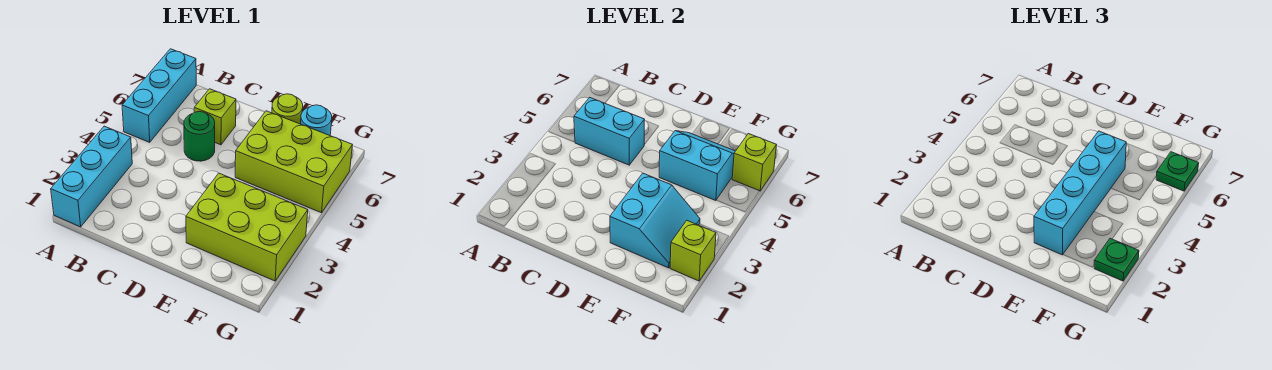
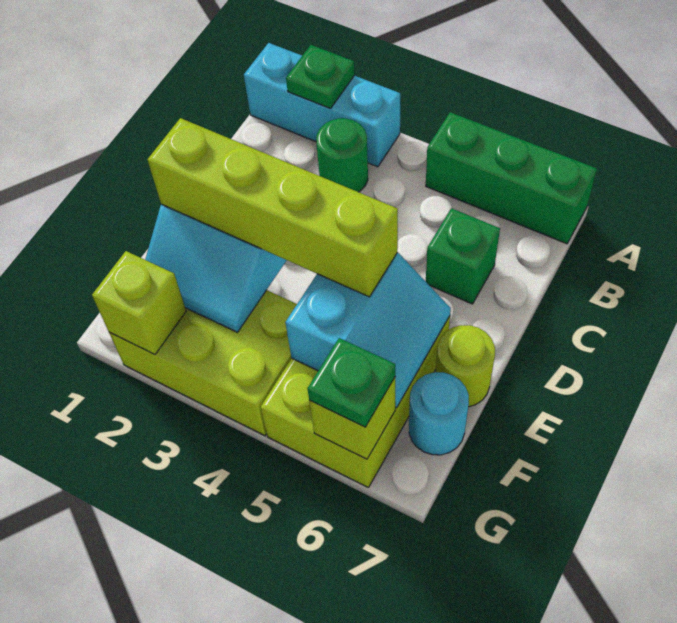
cyan 1x3 brick [122,49,196,142] -> green 1x3 brick [426,112,597,244]
cyan 1x2 brick [574,98,645,165] -> none
green 1x1 round brick [184,111,215,161] -> green 1x1 round brick moved to [316,118,368,192]
lime 1x1 brick [194,89,236,145] -> green 1x1 brick [426,208,500,304]
lime 2x3 brick [186,173,308,281] -> lime 2x3 brick turned to [109,290,297,436]
cyan 1x4 brick [1034,131,1126,255] -> lime 1x4 brick [147,118,398,297]
green 1x1 plate [1094,238,1139,281] -> green 1x1 plate moved to [286,45,355,108]

